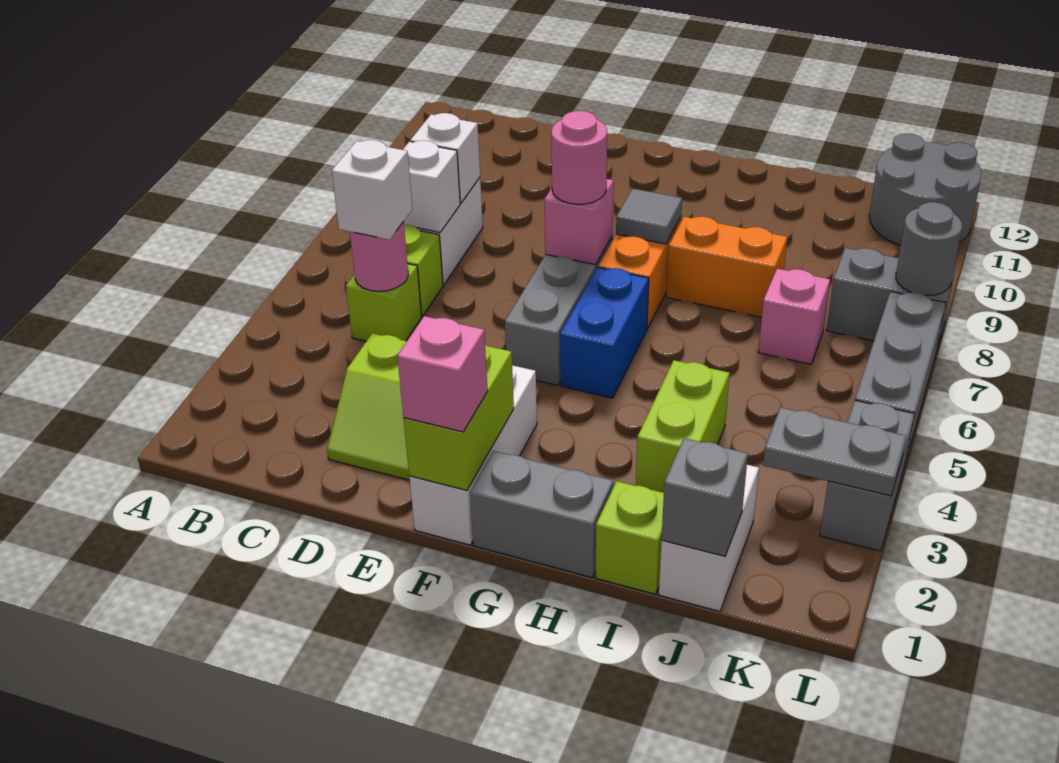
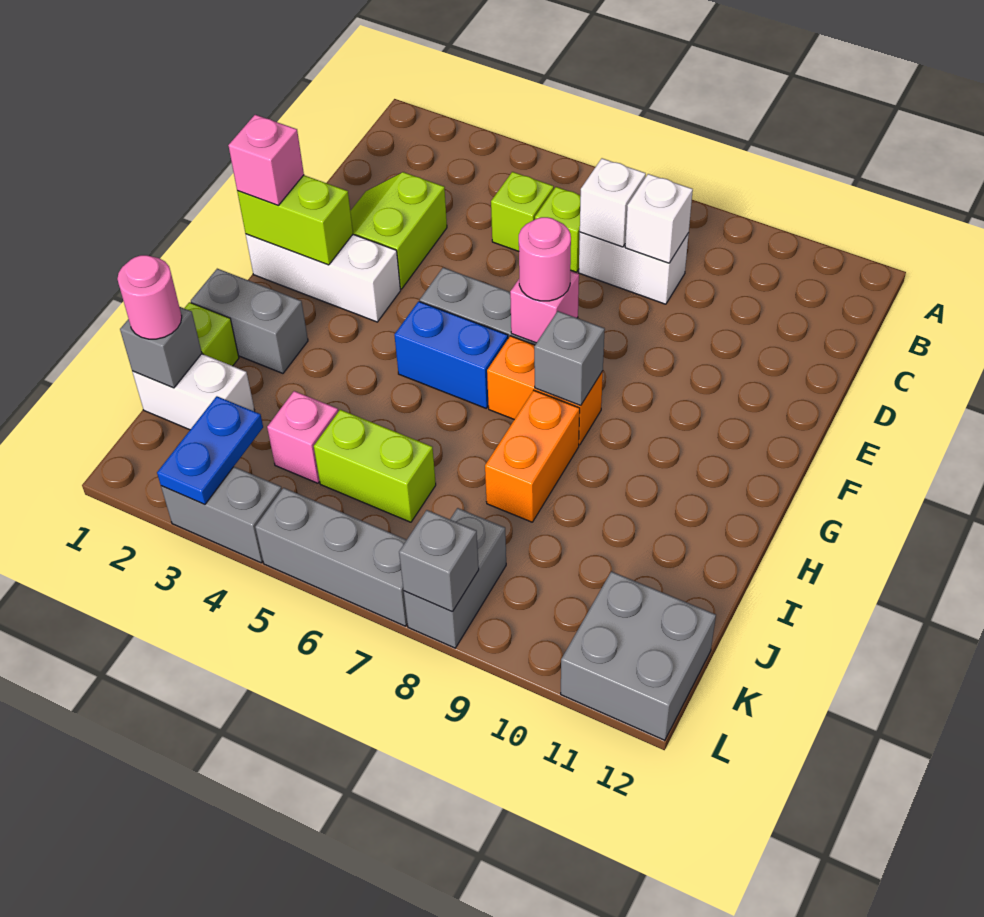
pink 1x1 round brick [350,222,408,292] -> pink 1x1 round brick moved to [117,255,182,339]
white 1x1 brick [332,140,412,240] -> none
grey 1x2 brick [470,451,613,577] -> grey 1x2 brick turned to [191,269,308,373]
grey 1x1 tile [616,189,682,244] -> grey 1x1 brick [534,311,605,405]
lime 1x2 brick [636,360,730,493] -> lime 1x2 brick moved to [314,410,436,522]
pink 1x1 brick [758,269,830,364] -> pink 1x1 brick moved to [267,391,338,483]
grey 1x2 plate [763,407,906,496] -> blue 1x2 plate [157,396,263,505]
grey 2x2 round brick [869,134,981,245] -> grey 2x2 brick [561,571,716,740]
grey 1x1 round brick [896,202,962,296] -> grey 1x1 brick [399,510,479,612]

